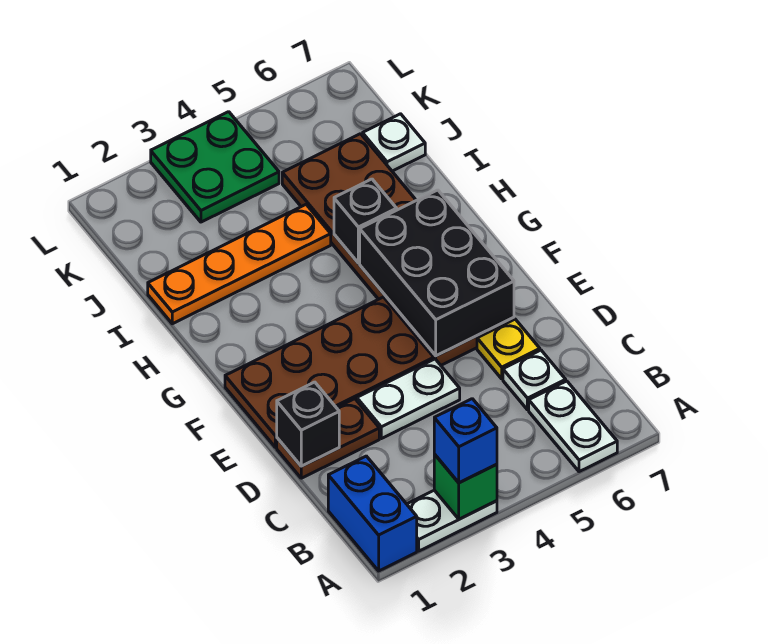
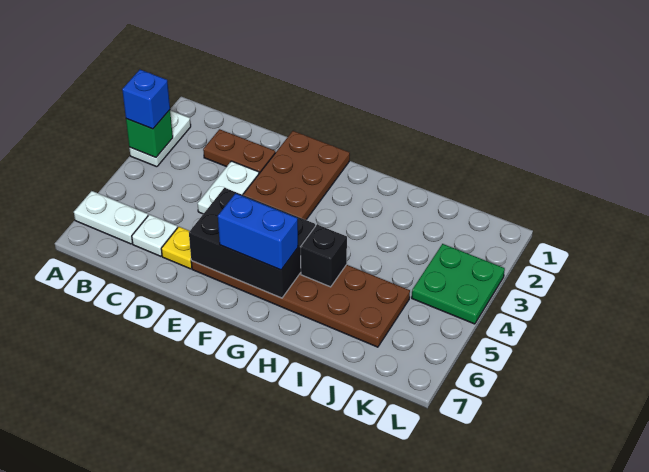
blue 1x2 brick [328,456,417,571] -> blue 1x2 brick moved to [218,193,298,270]
brown 1x2 plate [277,399,379,478] -> brown 1x2 plate turned to [203,129,275,173]
black 1x1 brick [277,382,339,466] -> none
orange 1x4 plate [148,205,331,324] -> none
white 1x1 plate [363,114,425,171] -> none

